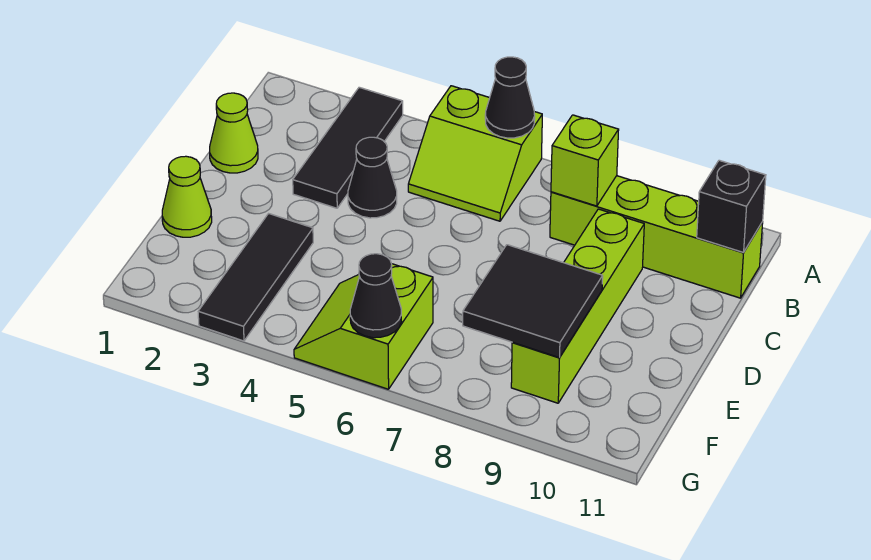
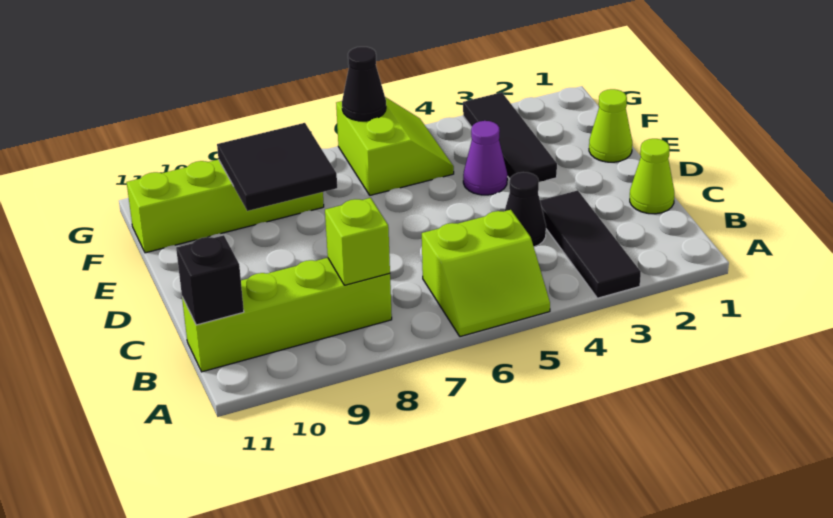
lime 2x2 slope [408,86,542,221] -> lime 2x2 slope turned to [422,210,550,337]
black 1x1 cone [485,57,535,138] -> none
lime 1x4 brick [511,209,644,403] -> lime 1x4 brick turned to [127,159,324,253]
none -> purple 1x1 cone [463,121,507,195]

